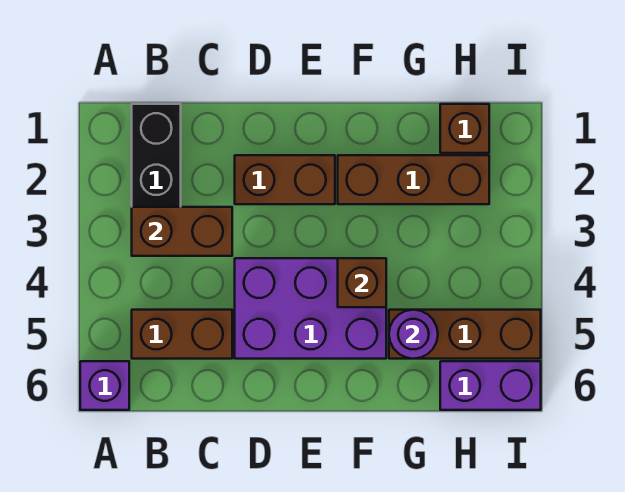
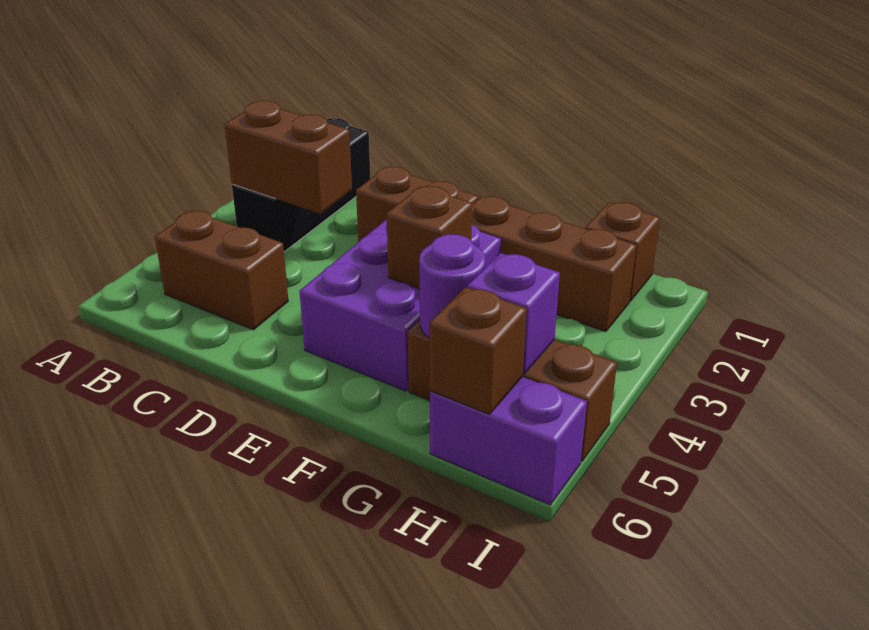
purple 1x1 brick [80,361,129,410] -> purple 1x1 brick moved to [467,253,560,374]
purple 2x3 brick [235,258,386,359] -> purple 2x3 brick turned to [300,219,501,391]
none -> brown 1x1 brick [430,287,527,414]

